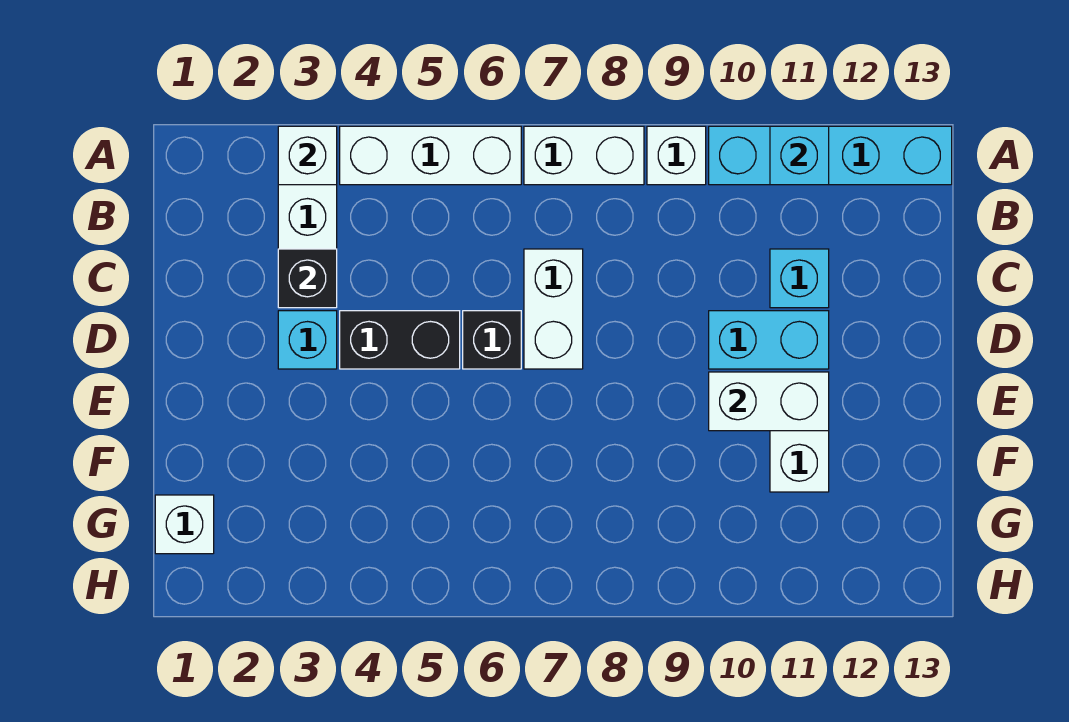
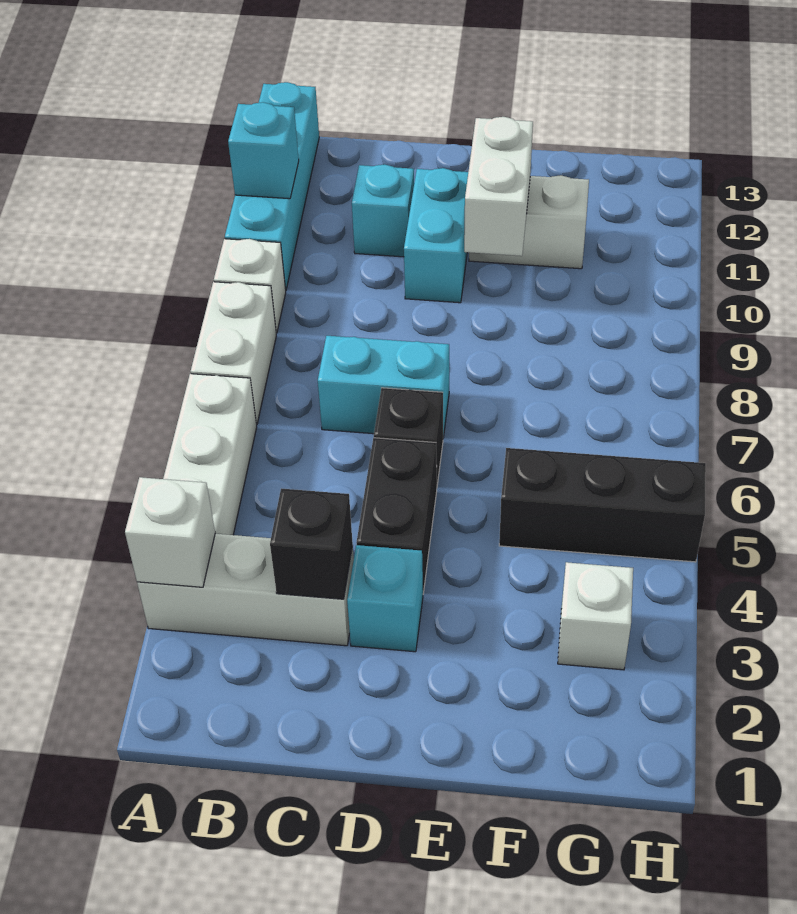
white 1x2 brick [524,249,583,369] -> cyan 1x2 brick [318,336,449,438]
none -> black 1x3 brick [499,448,706,562]
white 1x1 brick [155,495,214,554] -> white 1x1 brick moved to [558,562,633,670]

